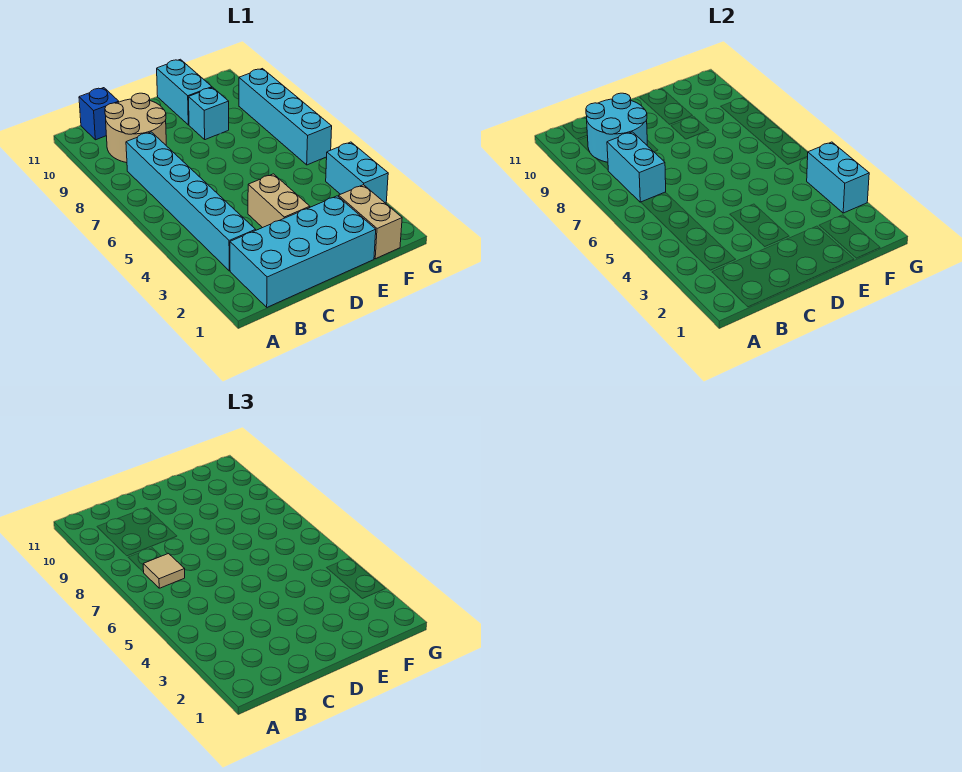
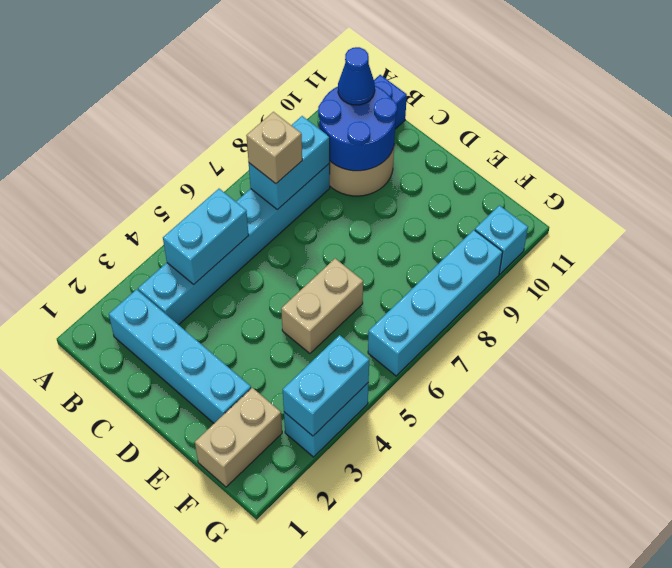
cyan 2x4 brick [230,196,376,307] -> cyan 1x4 brick [109,289,251,423]
tan 1x1 tile [143,554,185,588] -> tan 1x1 brick [246,112,302,184]
cyan 2x2 round brick [586,93,647,162] -> blue 2x2 round brick [318,86,397,171]
none -> blue 1x1 cone [338,47,375,105]
tan 1x2 brick [248,174,310,228] -> tan 1x2 brick moved to [281,259,363,353]
cyan 1x1 brick [189,87,229,140] -> cyan 1x1 brick moved to [475,205,528,274]
cyan 1x2 brick [157,59,212,125] -> cyan 1x2 brick moved to [163,189,249,284]

